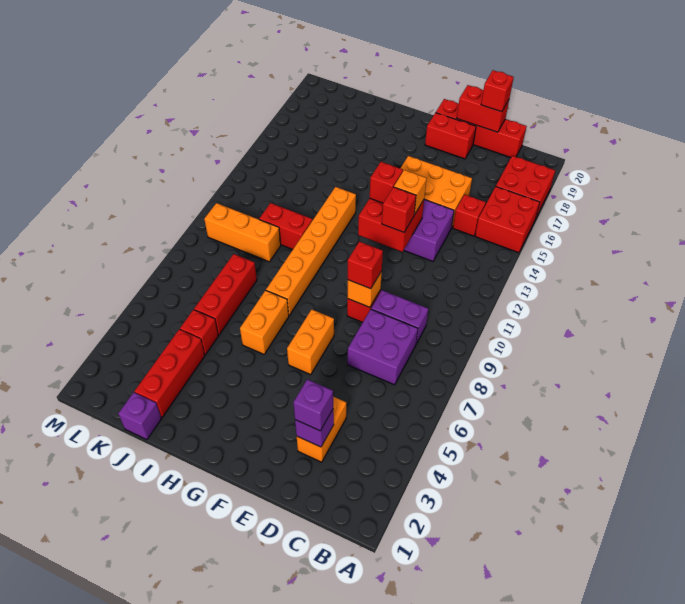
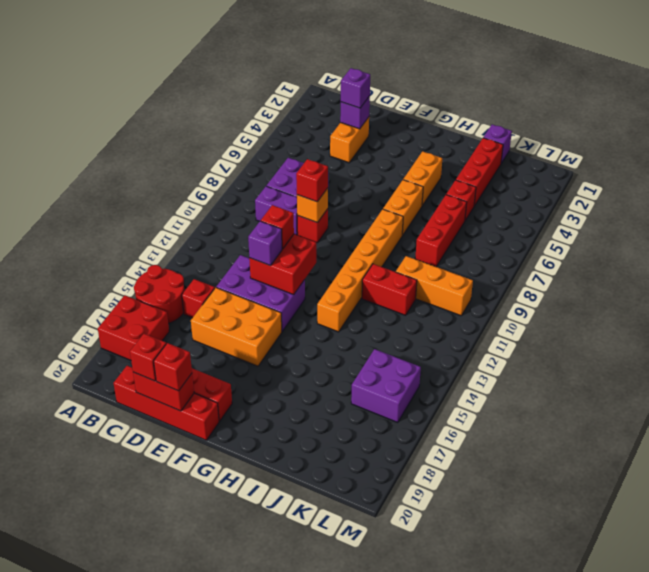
red 2x2 brick [475,186,540,253] -> red 2x2 round brick [134,265,184,323]
orange 1x1 brick [394,170,427,215] -> purple 1x1 brick [248,221,282,266]
orange 1x2 brick [287,310,334,375] -> orange 1x2 brick moved to [403,151,442,206]
red 1x1 brick [370,162,403,203] -> red 1x1 brick moved to [154,343,192,391]
none -> purple 2x2 brick [351,349,421,422]

